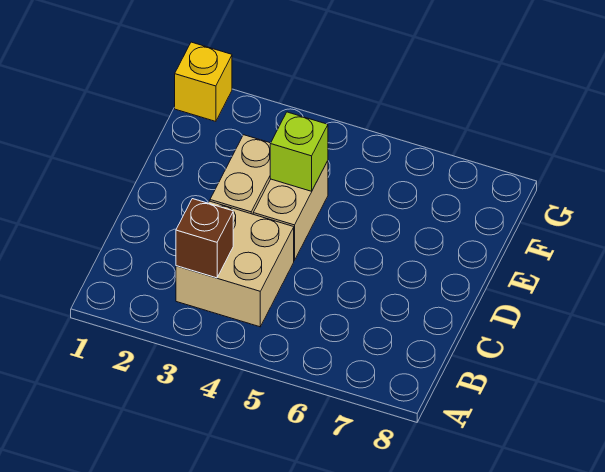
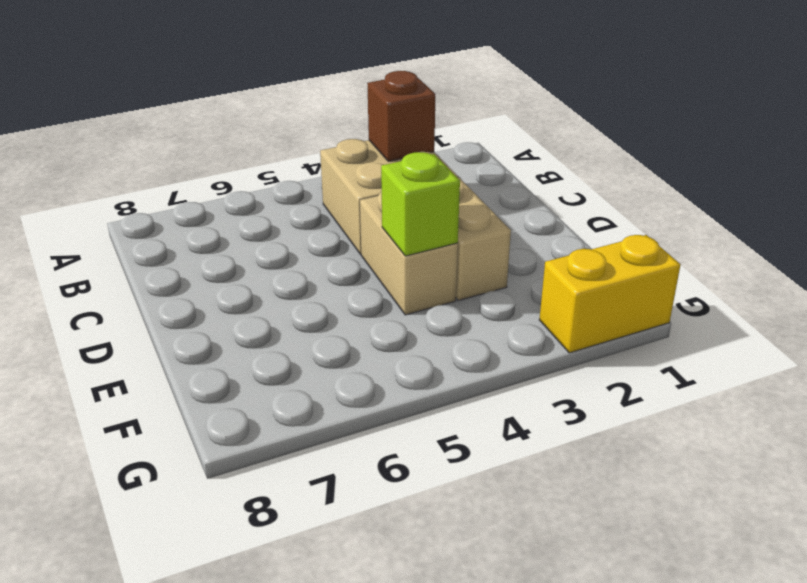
yellow 1x1 brick [175,42,232,121] -> yellow 1x2 brick [539,235,681,353]

